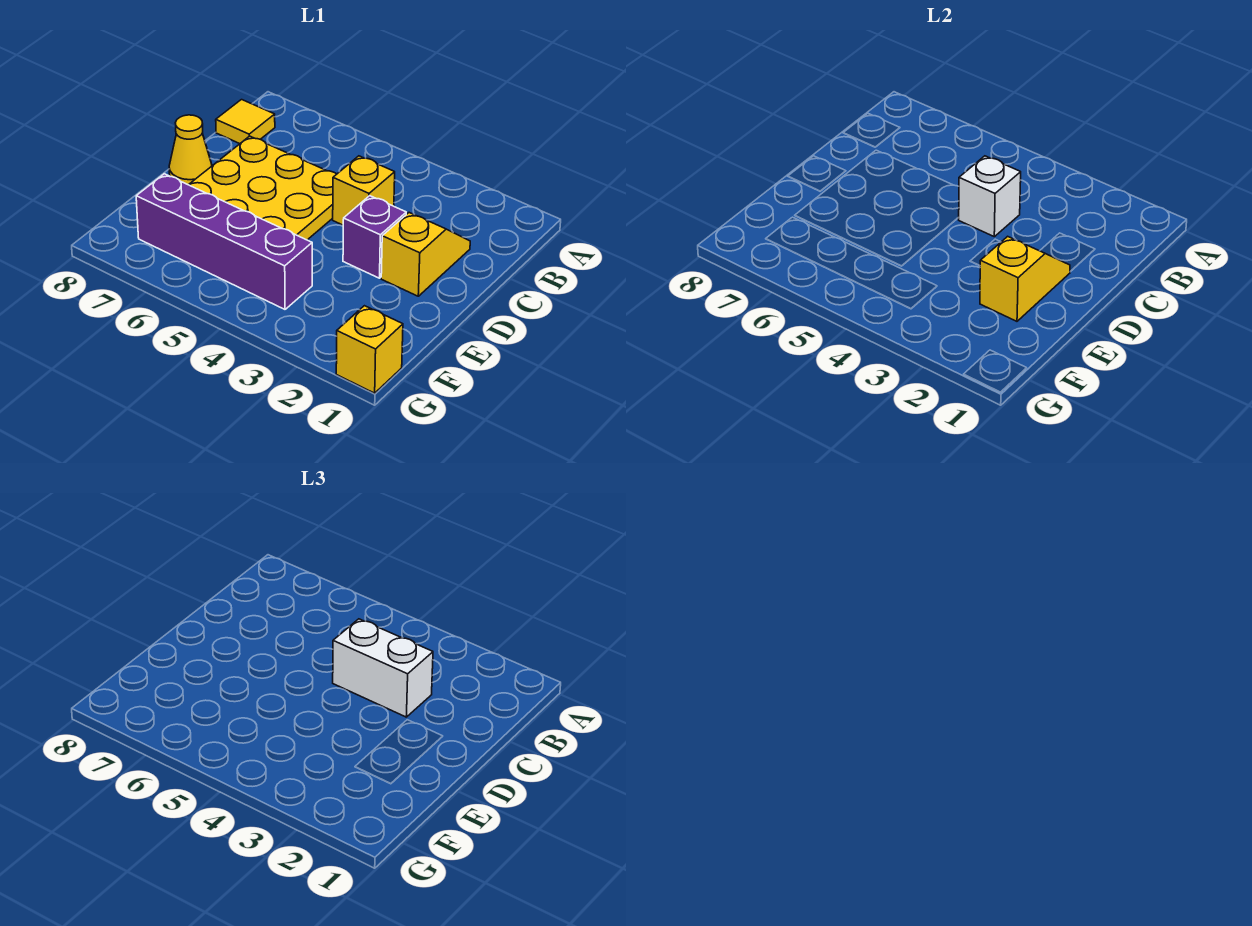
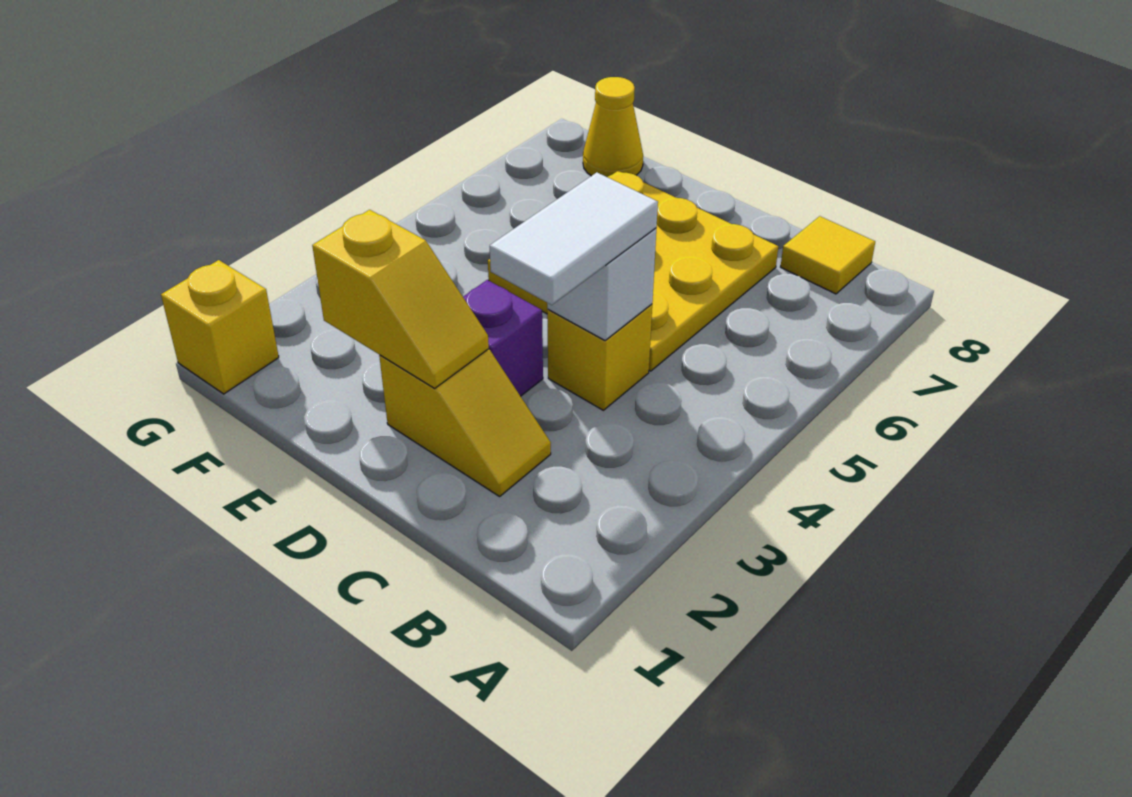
white 1x2 brick [333,619,433,717] -> white 1x2 tile [490,172,658,305]
yellow 1x1 cone [169,115,212,185] -> yellow 1x1 cone moved to [583,77,643,177]
purple 1x4 brick [136,174,312,309] -> none

